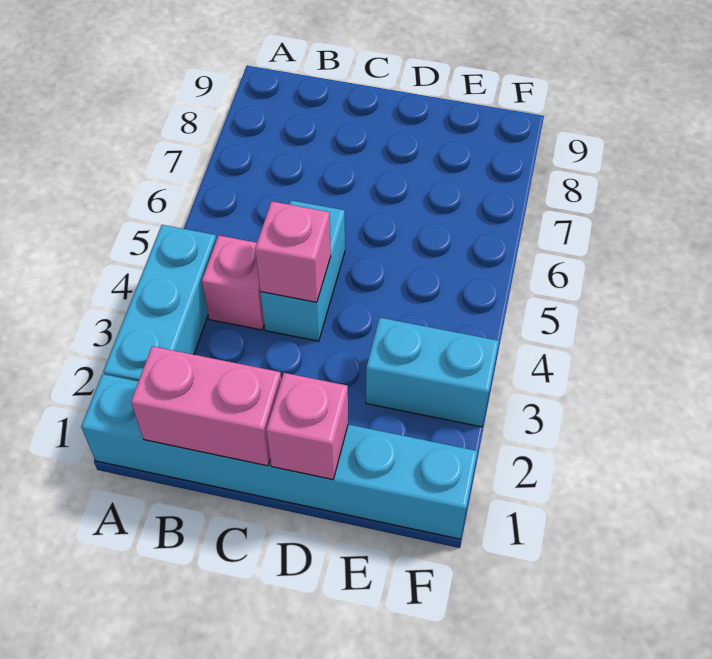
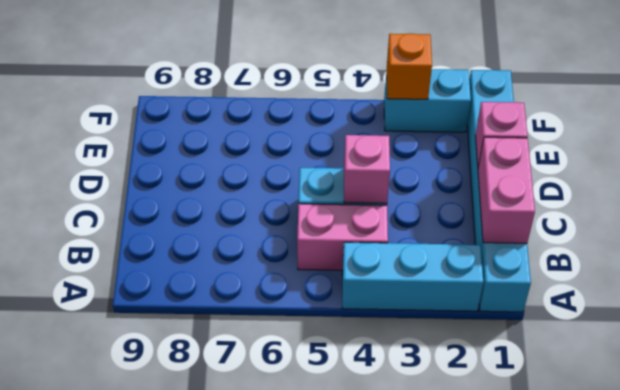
pink 1x1 brick [202,235,264,330] -> pink 1x2 brick [297,204,388,270]
cyan 1x2 brick [366,318,499,427] -> cyan 1x2 brick turned to [384,69,471,132]
none -> orange 1x1 brick [387,33,432,99]

